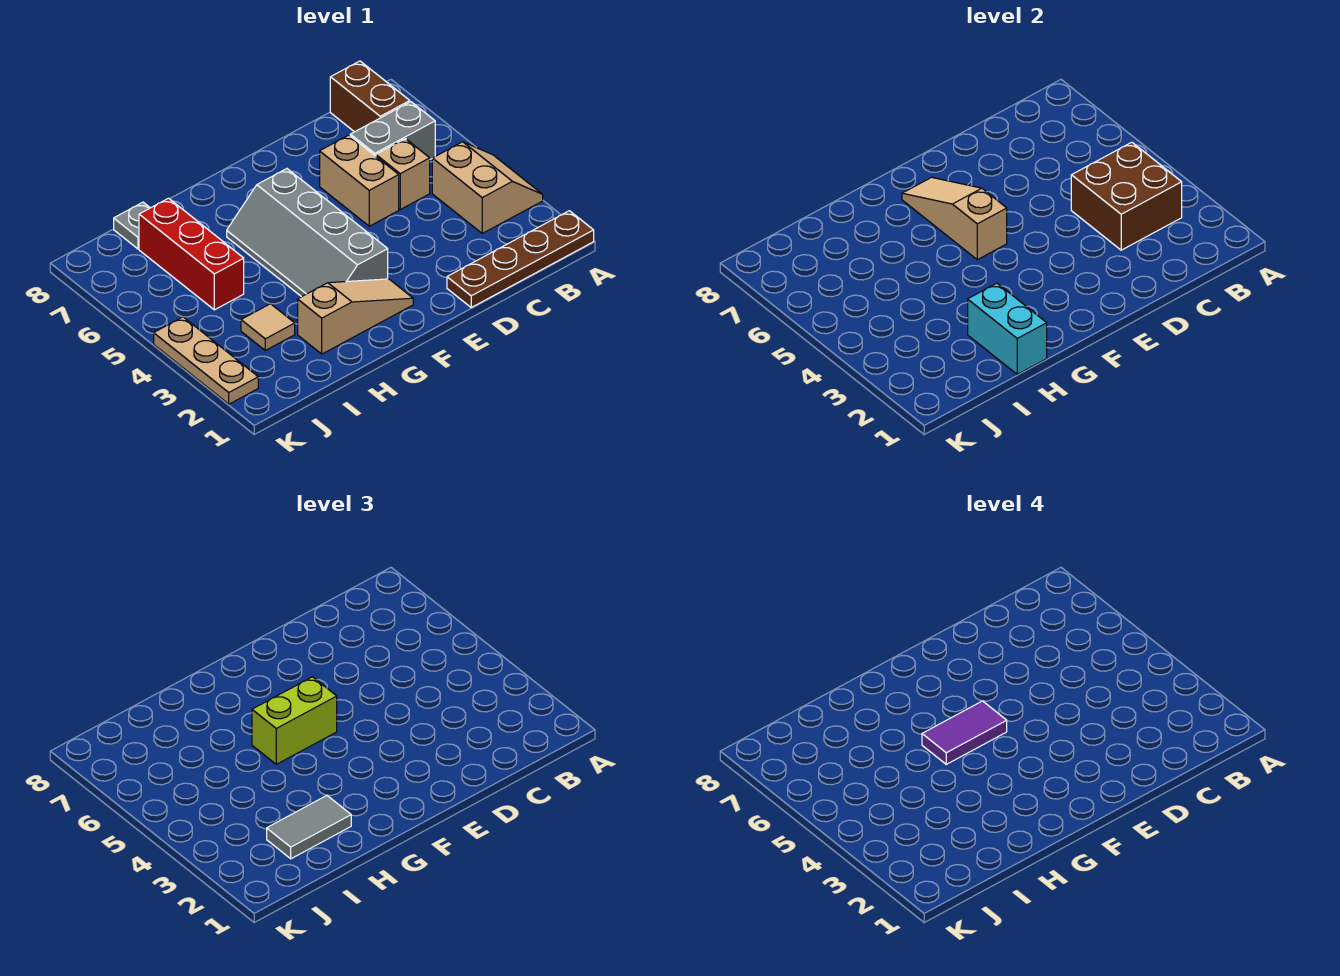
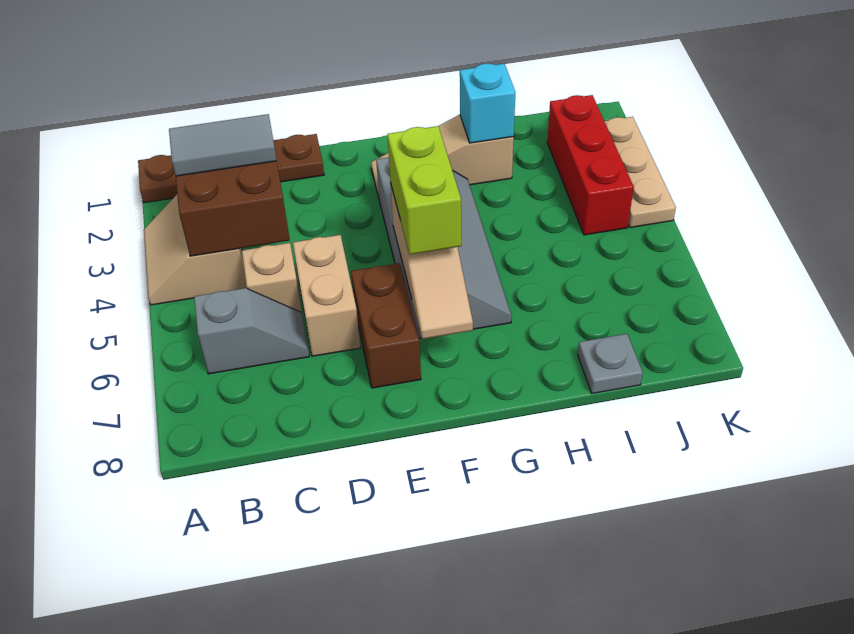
grey 1x2 brick [350,102,435,159] -> grey 1x2 slope [194,288,309,374]
brown 1x2 brick [330,61,410,132] -> brown 1x2 brick moved to [351,263,421,388]
lime 1x2 brick [252,677,337,764] -> lime 1x2 brick turned to [387,126,461,254]
purple 1x2 tile [922,701,1007,764] -> none
cyan 1x2 brick [968,283,1047,374] -> cyan 1x1 brick [460,63,515,143]
grey 1x2 tile [267,796,351,859] -> grey 1x2 tile moved to [169,114,277,176]
tan 1x1 tile [241,304,295,350] -> none
red 1x3 brick [139,198,244,310] -> red 1x3 brick moved to [547,95,634,235]

